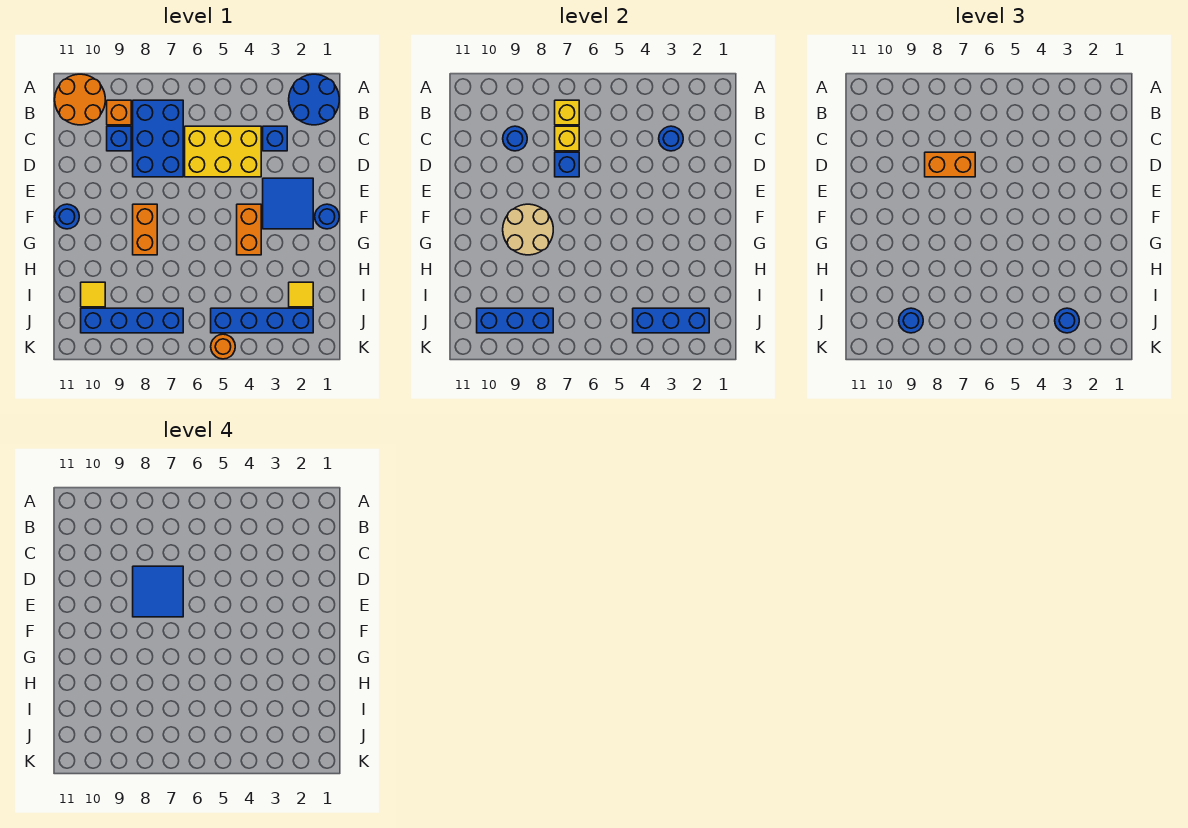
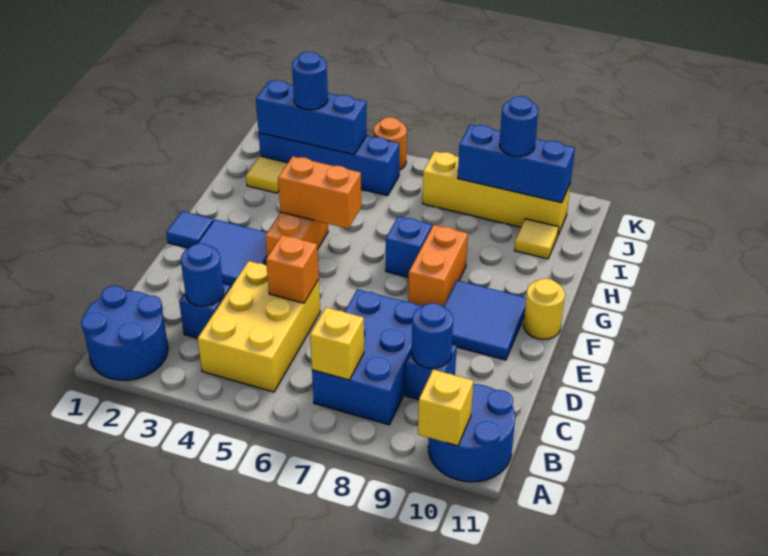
orange 2x2 round brick [55,74,105,125] -> blue 2x2 round brick [428,384,515,482]
orange 1x1 brick [107,100,131,125] -> orange 1x1 brick moved to [266,235,319,303]
yellow 2x3 brick [185,126,261,177] -> yellow 2x3 brick turned to [197,261,320,392]
yellow 1x1 brick [555,126,579,151] -> yellow 1x1 brick moved to [418,370,473,446]
blue 1x1 brick [555,152,579,177] -> blue 1x1 brick moved to [386,216,432,277]
orange 1x2 brick [925,152,975,177] -> orange 1x2 brick moved to [278,156,361,229]
blue 2x2 tile [133,566,183,617] -> blue 2x2 tile moved to [444,280,526,360]
blue 1x1 round brick [315,204,339,229] -> blue 1x1 tile [166,211,213,248]
tan 2x2 round brick [503,204,553,255] -> none
blue 1x1 round brick [55,204,79,229] -> yellow 1x1 round brick [523,278,565,339]
blue 1x4 brick [81,308,183,333] -> yellow 1x4 brick [422,151,571,235]

